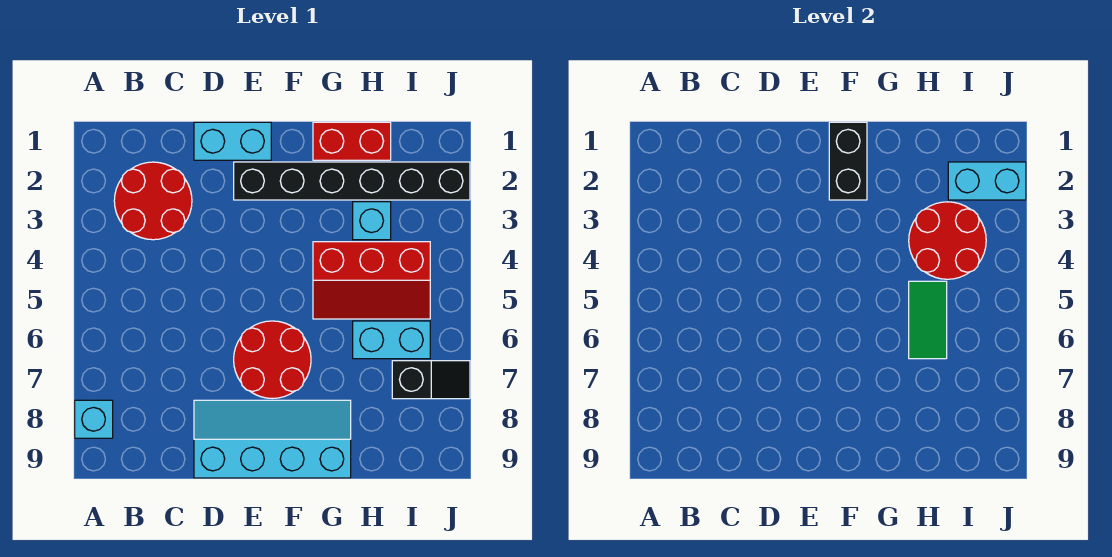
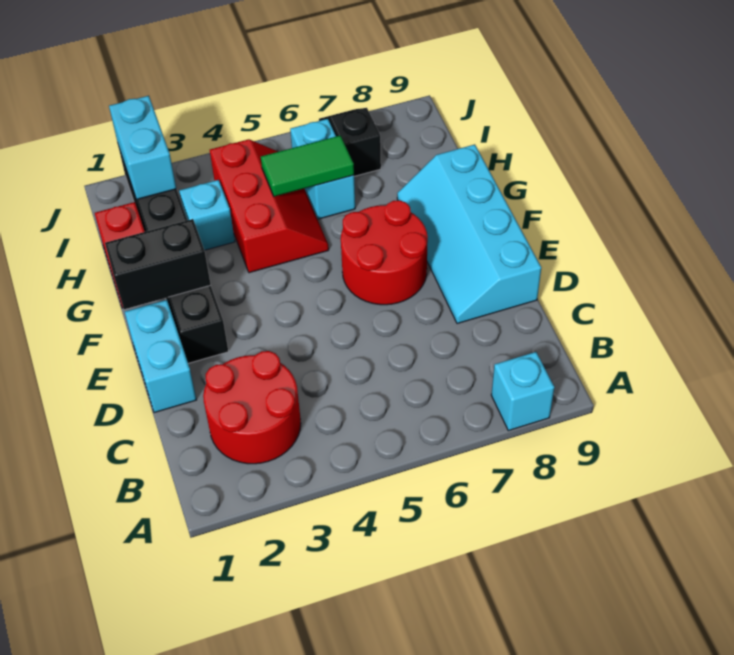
red 2x2 round brick [909,202,986,279] -> none

